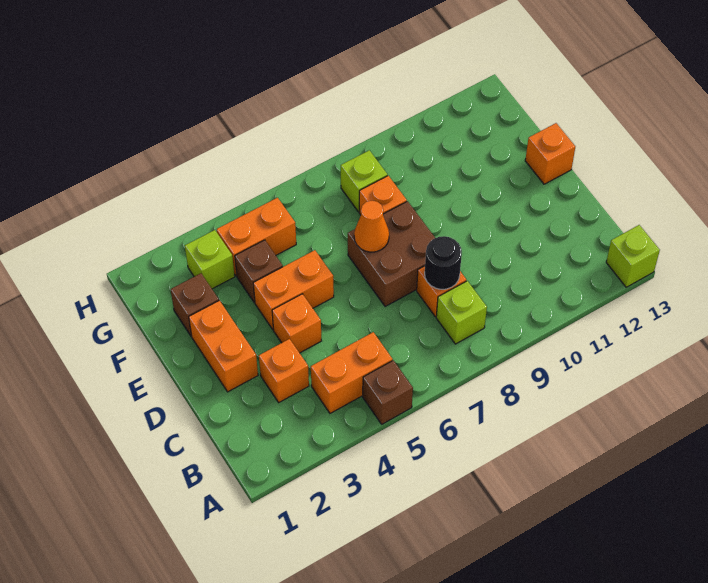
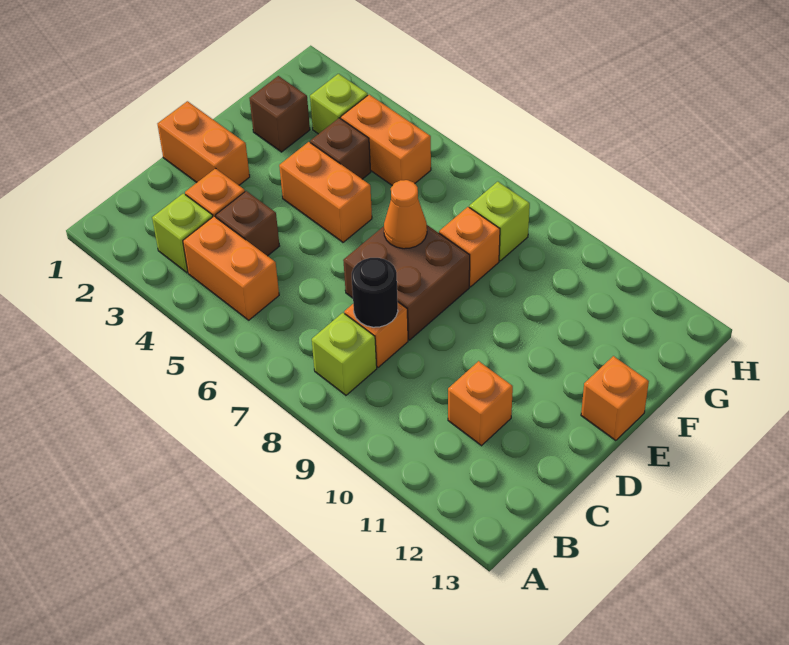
brown 1x1 brick [363,360,413,424] -> brown 1x1 brick moved to [216,191,279,256]
lime 1x1 brick [606,225,660,287] -> lime 1x1 brick moved to [152,193,213,273]
orange 1x2 brick [189,300,258,392] -> orange 1x2 brick turned to [157,101,250,185]
orange 1x1 brick [272,294,322,353] -> orange 1x1 brick moved to [448,361,513,446]

